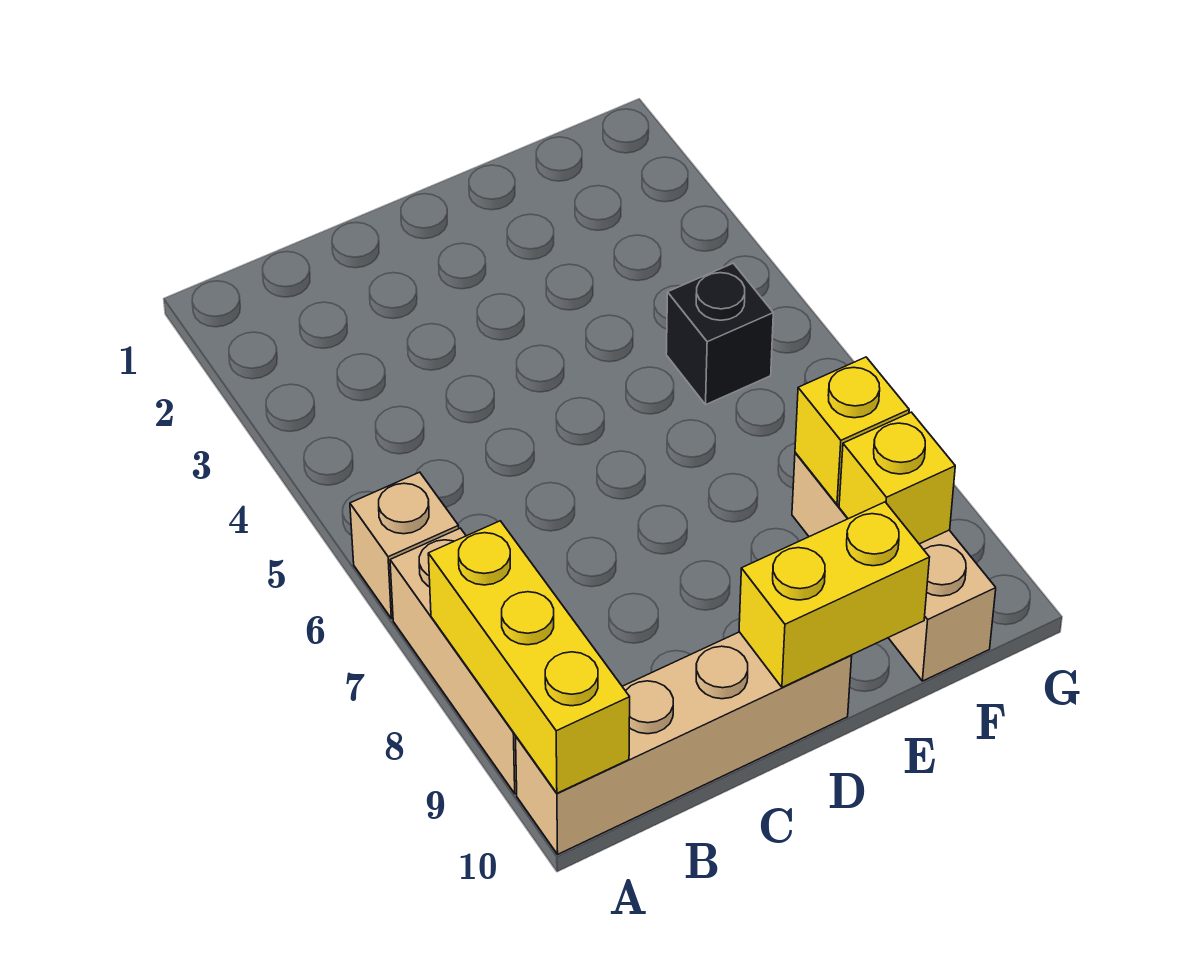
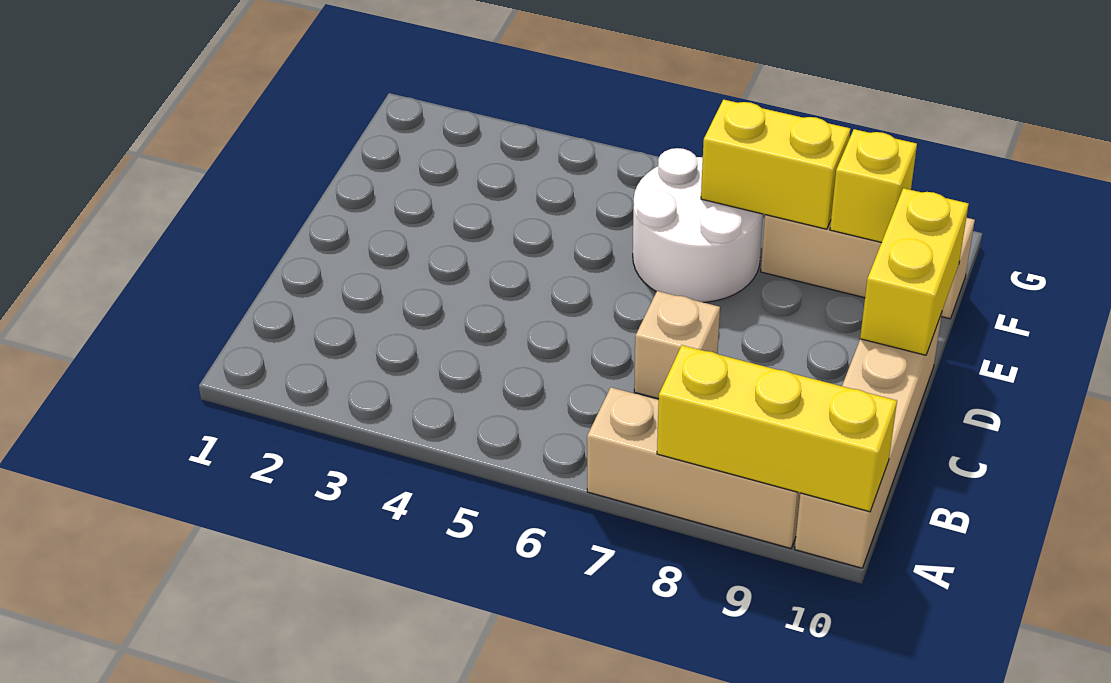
tan 1x1 brick [350,472,459,619] -> tan 1x1 brick moved to [634,291,720,399]
none -> white 2x2 round brick [633,148,763,302]
black 1x1 brick [666,263,773,404] -> none
yellow 1x1 brick [795,357,909,505] -> yellow 1x2 brick [701,99,850,229]

